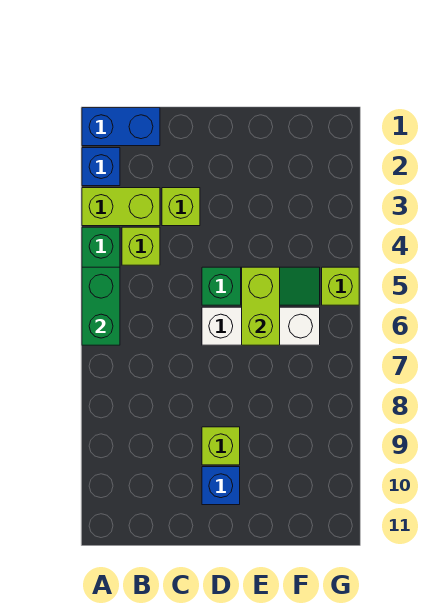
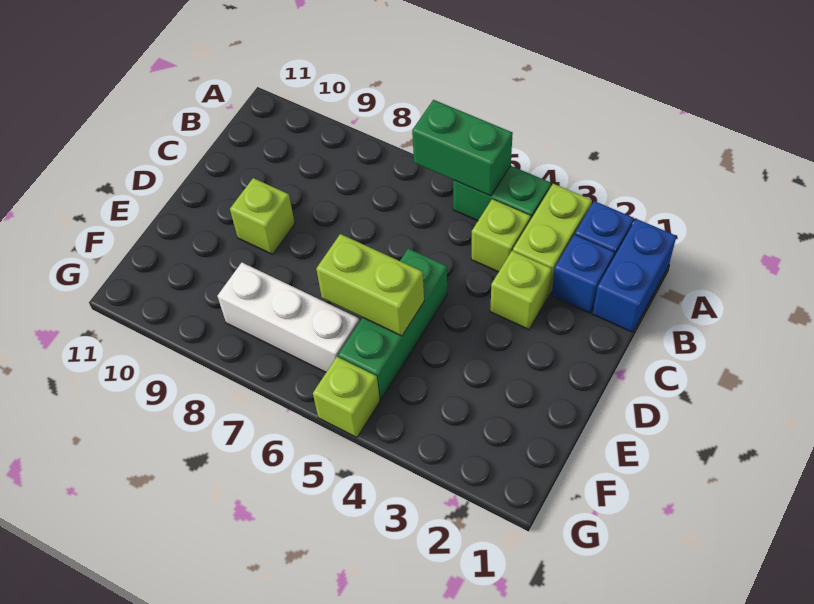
green 1x3 slope [202,267,320,305] -> green 1x3 brick [338,249,447,400]
white 1x3 brick [202,307,320,345] -> white 1x3 brick turned to [217,263,360,372]
blue 1x1 brick [202,467,240,505] -> blue 1x1 brick moved to [552,235,614,313]

